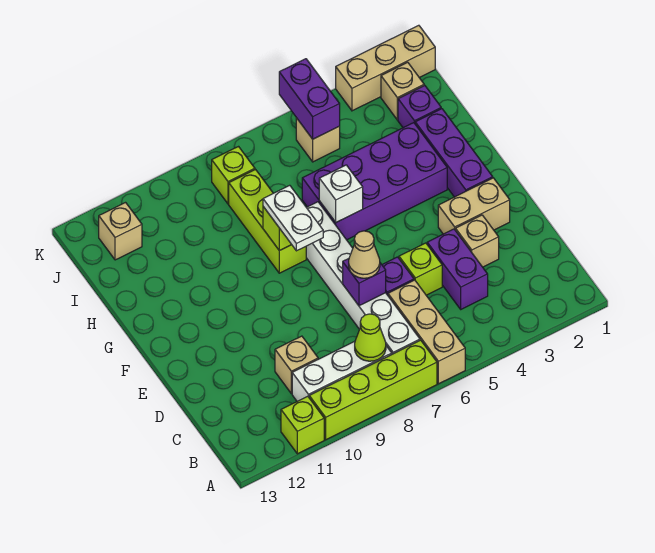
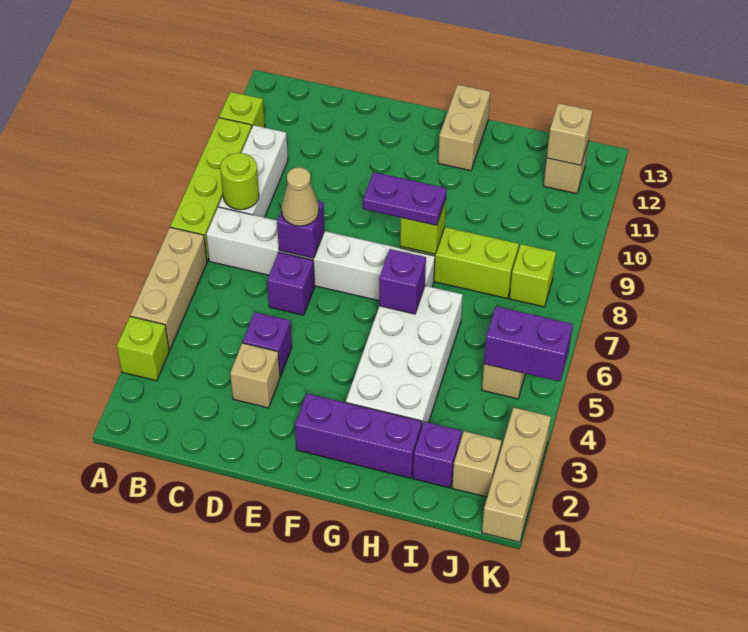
tan 1x3 brick [388,280,465,384] -> tan 1x3 brick turned to [131,227,207,350]
lime 1x1 cone [355,314,386,361] -> lime 1x1 round brick [220,153,259,210]
purple 1x2 brick [427,229,488,309] -> purple 1x1 brick [243,312,292,376]
tan 1x1 brick [275,336,318,394] -> tan 1x1 brick moved to [547,103,593,165]
lime 1x1 brick [399,243,442,295] -> lime 1x1 brick moved to [117,316,169,381]
tan 1x2 brick [438,178,510,234] -> tan 1x2 brick moved to [438,85,490,171]
white 1x2 plate [263,185,323,251] -> purple 1x2 plate [363,172,447,225]
purple 2x4 brick [302,123,447,240] -> white 2x4 brick [346,286,463,425]
white 1x1 brick [319,165,363,222] -> purple 1x1 brick [379,249,426,314]

